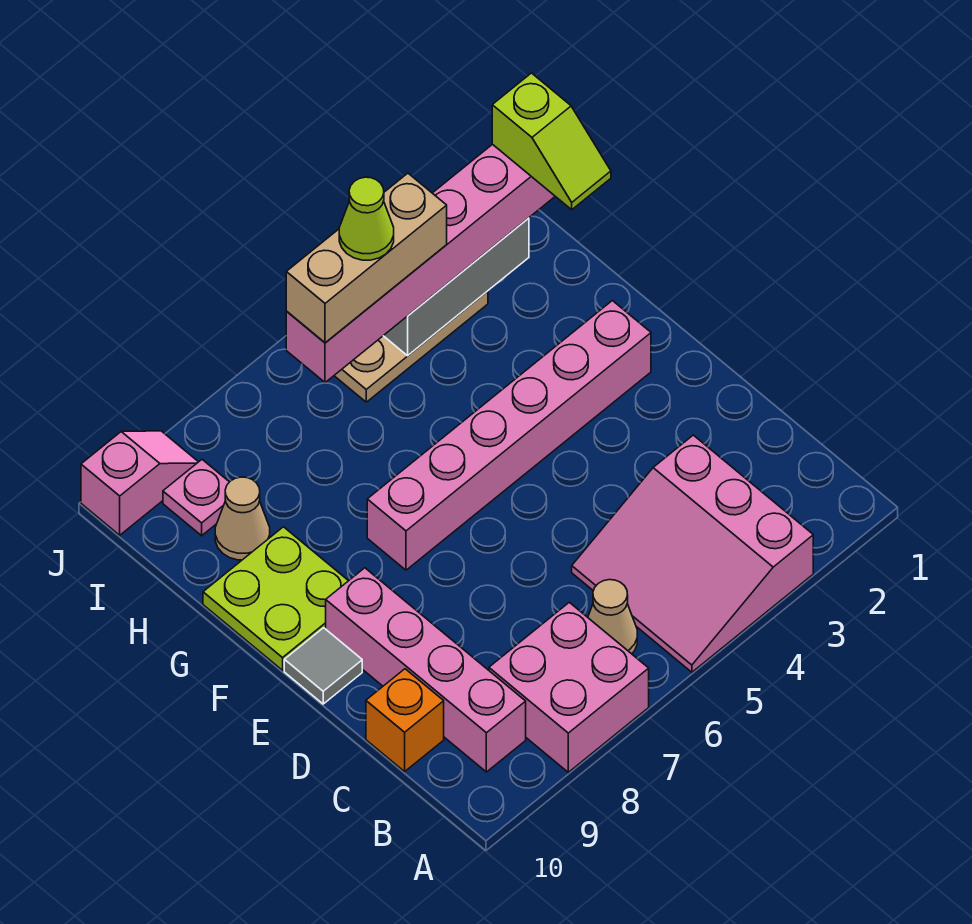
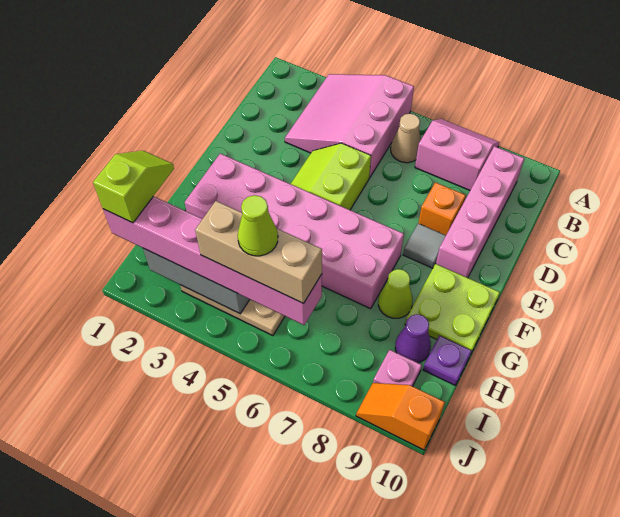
pink 3x3 slope [572,435,813,672] -> pink 3x3 slope turned to [285,74,414,178]
pink 2x2 brick [489,602,649,772] -> pink 2x2 slope [415,119,500,190]
orange 1x1 brick [366,669,444,771] -> orange 1x1 brick moved to [418,182,466,235]
none -> lime 2x2 slope [291,143,371,210]
grey 1x1 tile [284,628,362,704] -> grey 1x1 tile moved to [403,224,446,268]
pink 1x6 brick [367,301,651,570] -> pink 2x6 brick [185,154,404,309]
none -> lime 1x1 cone [378,269,413,318]
tan 1x1 cone [215,477,270,560] -> purple 1x1 cone [395,314,431,363]
none -> purple 1x1 plate [423,336,472,385]
pink 1x2 slope [81,431,198,535] -> orange 1x2 slope [356,383,445,450]

